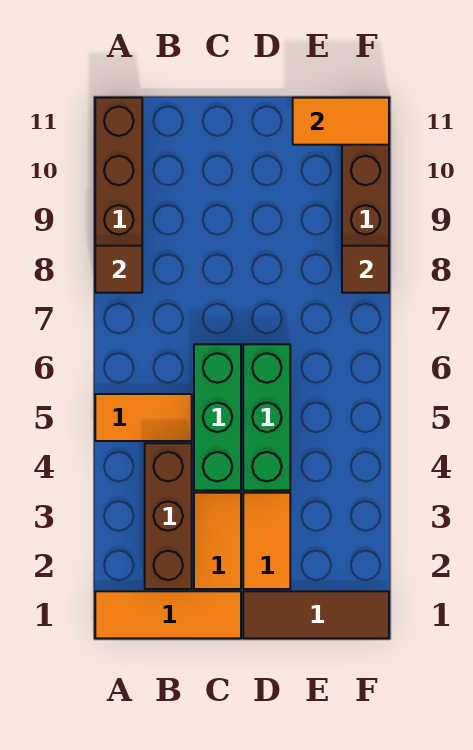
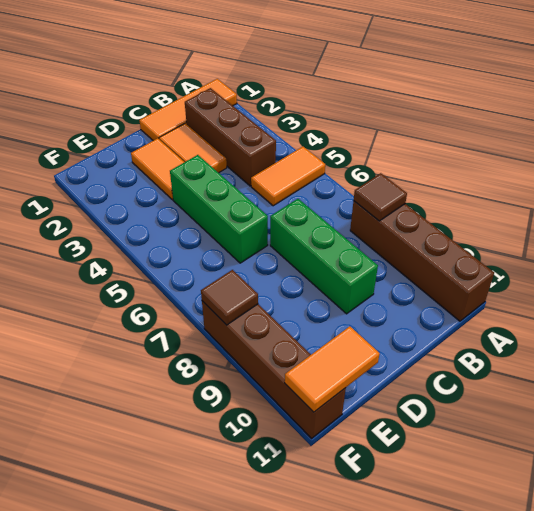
green 1x3 brick [194,344,241,490] -> green 1x3 brick moved to [270,199,378,314]
brown 1x3 tile [243,591,389,638] -> none

